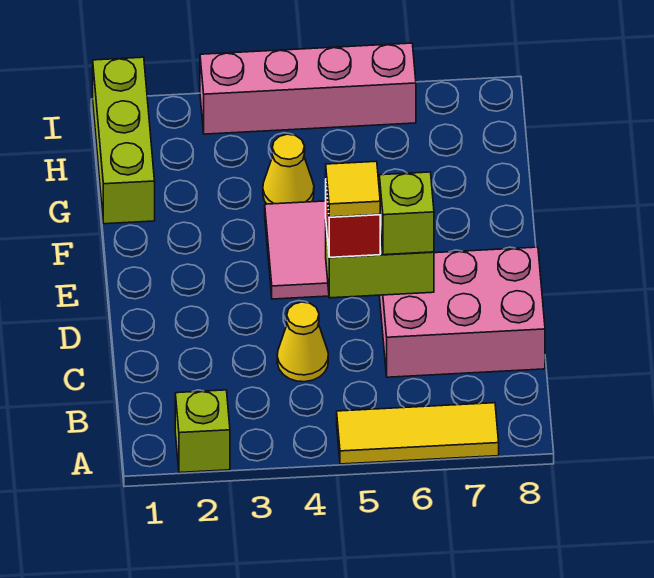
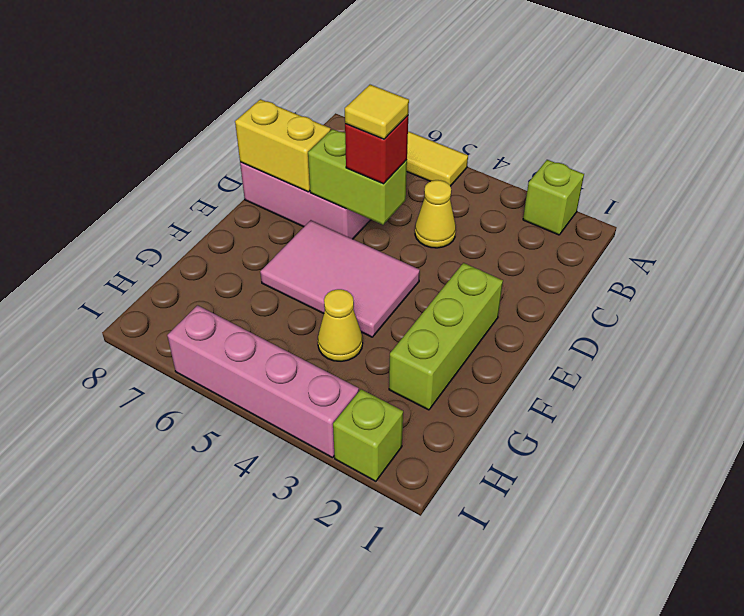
lime 1x1 brick [379,172,434,255] -> lime 1x1 brick moved to [333,389,403,481]
none -> yellow 1x2 brick [235,99,331,192]
lime 1x3 brick [93,57,155,224] -> lime 1x3 brick moved to [389,263,503,410]

